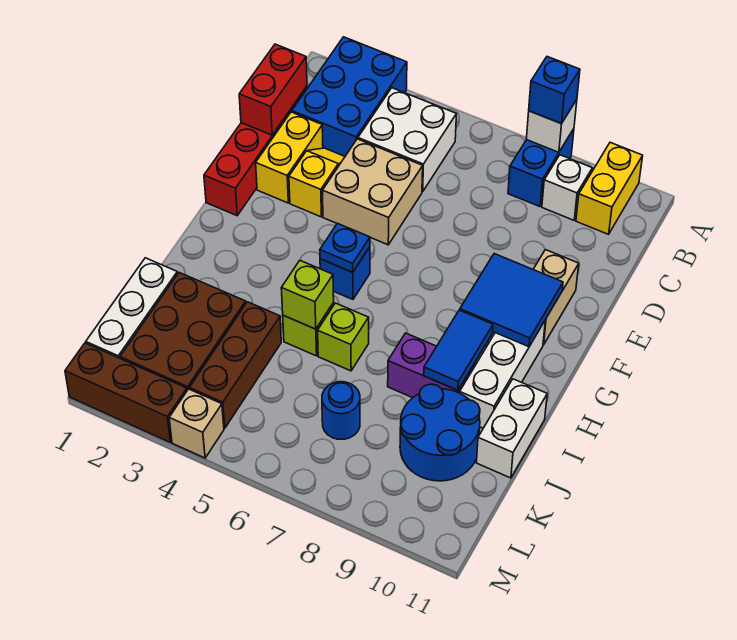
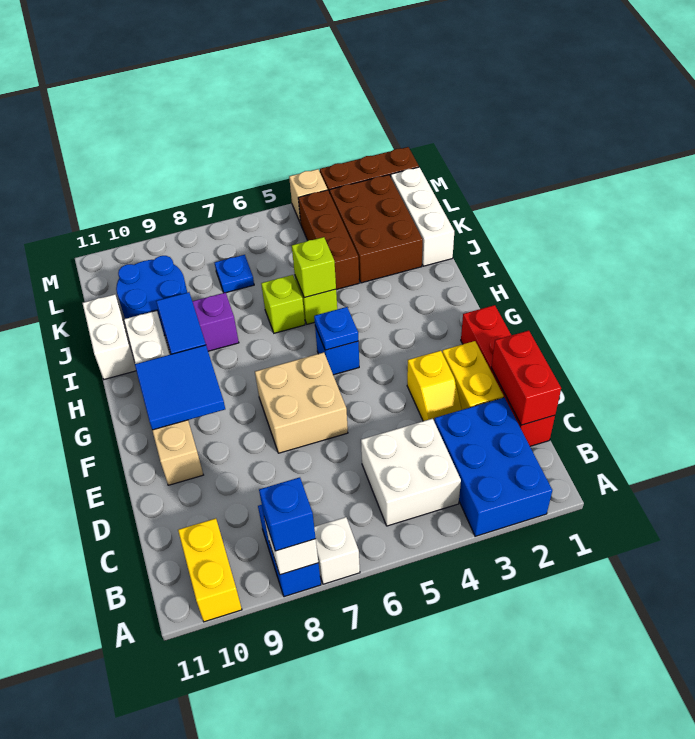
white 1x1 brick [542,155,592,220] -> white 1x1 brick moved to [314,517,360,584]
tan 2x2 brick [322,139,423,245] -> tan 2x2 brick moved to [255,352,348,453]
blue 1x1 round brick [322,382,360,439] -> blue 1x1 plate [215,255,254,293]

